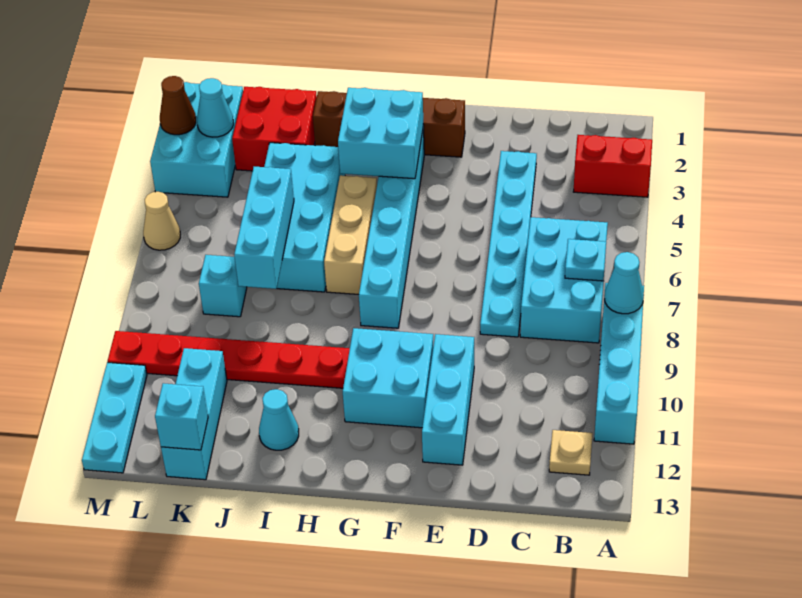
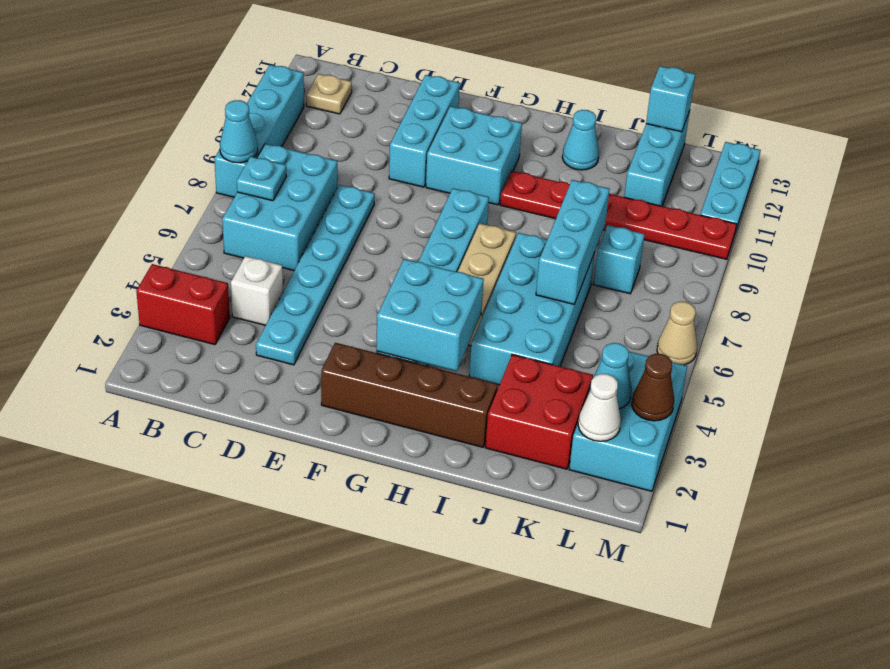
none -> white 1x1 brick [231,256,283,325]
none -> white 1x1 cone [578,374,621,441]

